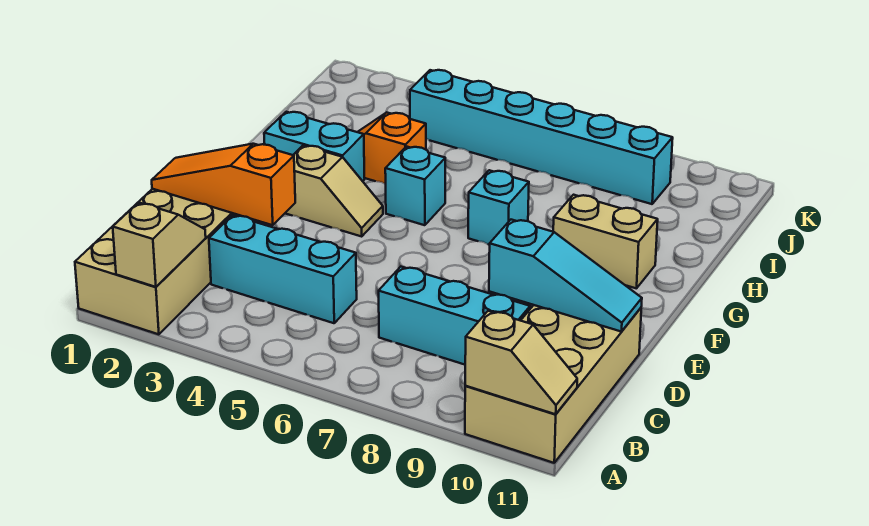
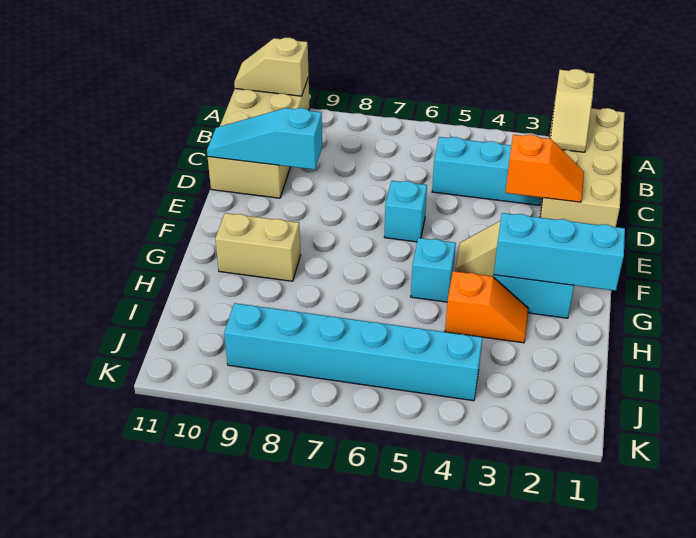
cyan 1x3 brick [379,267,530,365] -> cyan 1x3 brick moved to [494,213,625,291]
orange 1x3 slope [152,144,295,225] -> orange 1x2 slope [505,135,584,202]
cyan 1x1 brick [468,170,529,245] -> cyan 1x1 brick moved to [384,181,427,242]

